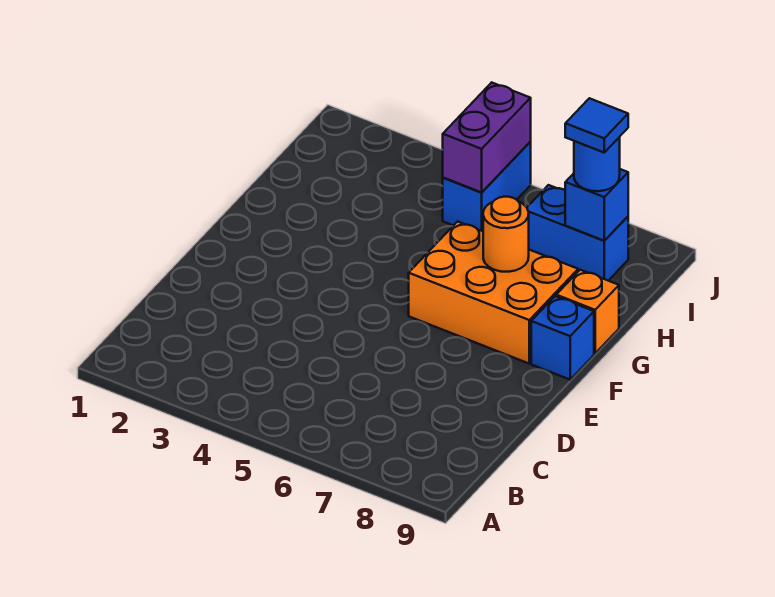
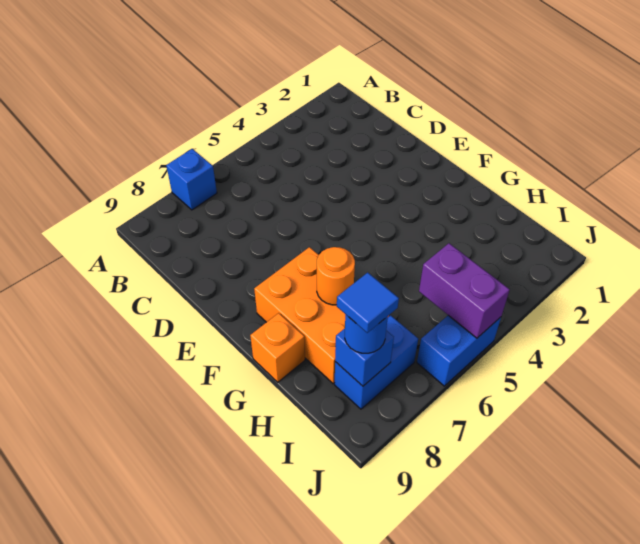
orange 2x3 brick [409,222,578,363] -> orange 2x3 brick turned to [254,247,389,384]
blue 1x1 brick [531,296,594,380] -> blue 1x1 brick moved to [166,149,217,210]
blue 1x2 brick [443,142,531,231] -> blue 1x2 brick turned to [417,315,501,386]

